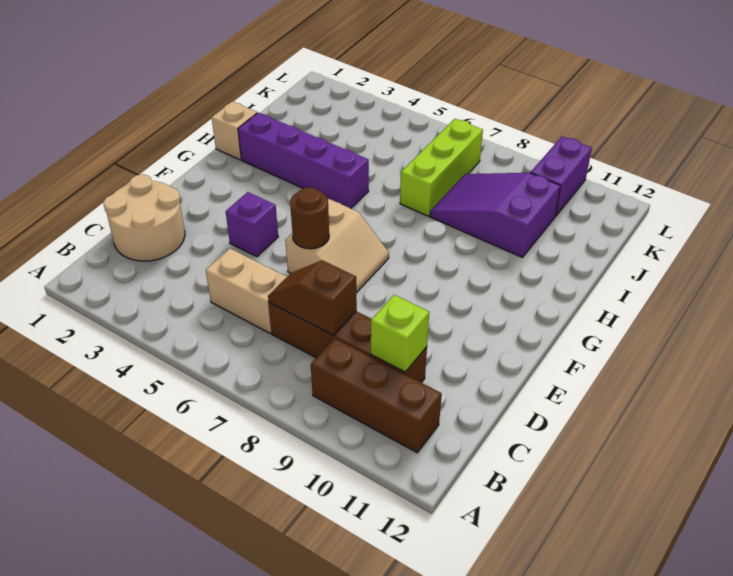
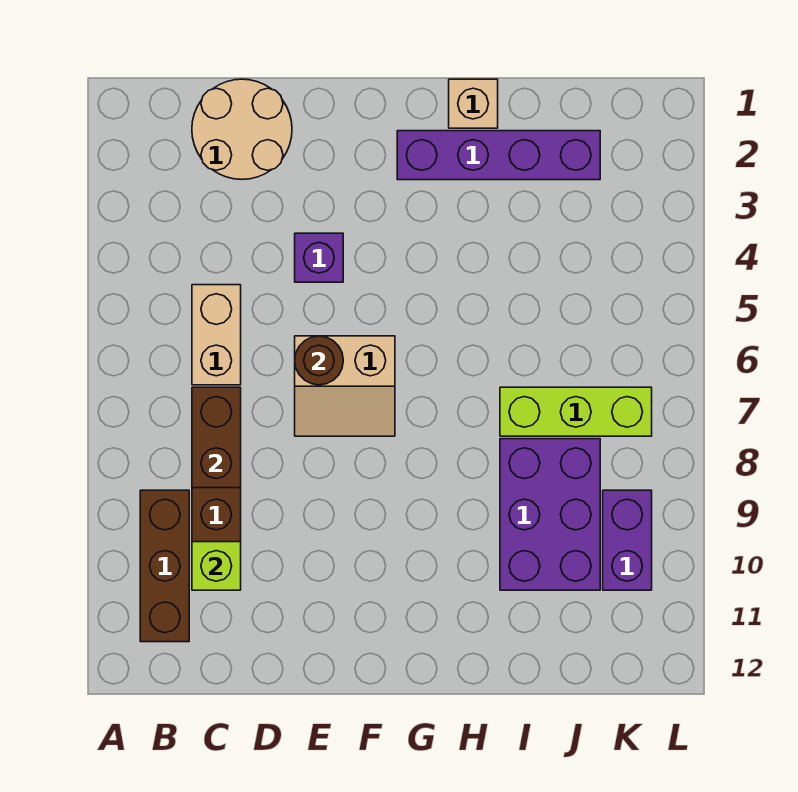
brown 1x2 slope [268,260,357,335] -> brown 1x2 brick [192,387,241,488]
purple 1x4 brick [238,113,369,208] -> purple 1x4 brick turned to [397,131,600,180]
purple 2x3 slope [430,173,561,258] -> purple 2x3 brick [500,439,600,590]
purple 1x2 brick [531,136,592,216] -> purple 1x2 brick turned to [603,490,652,590]

